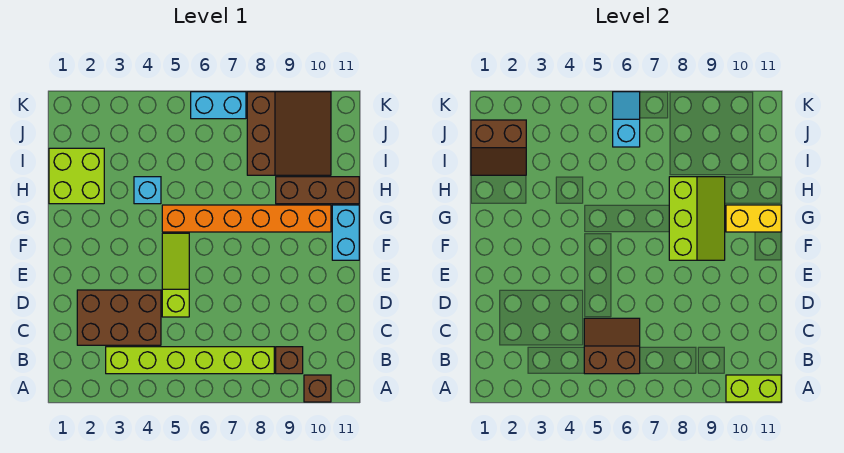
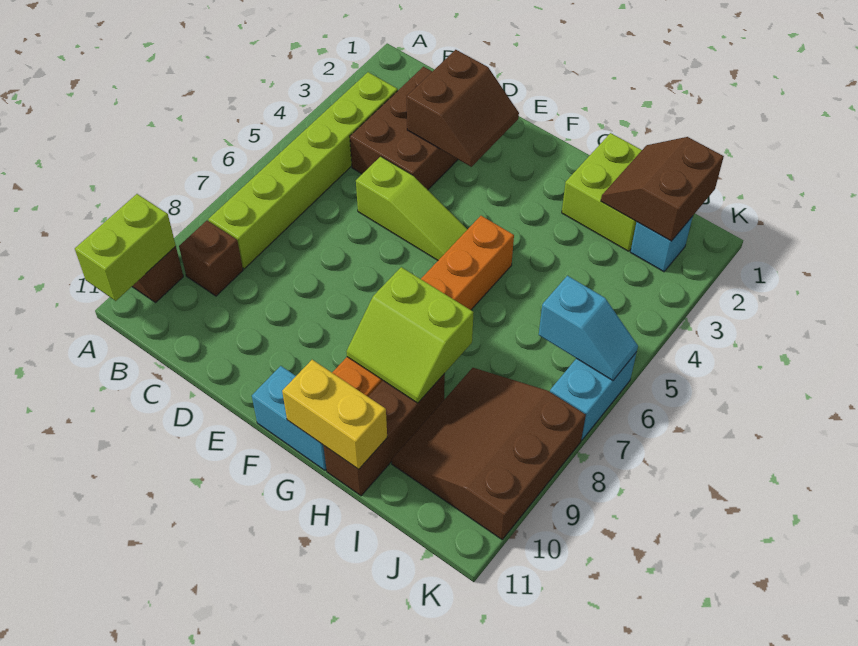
brown 2x2 slope [584,318,640,374] -> brown 2x2 slope moved to [407,50,519,167]
lime 2x3 slope [669,177,725,260] -> lime 2x2 slope [346,267,474,403]
yellow 1x2 brick [726,205,781,232] -> yellow 1x2 brick turned to [282,360,387,469]
cyan 1x1 brick [134,177,161,204] -> cyan 1x1 brick moved to [631,216,693,272]
brown 3x3 slope [247,92,331,175] -> brown 3x3 slope turned to [392,368,586,539]

